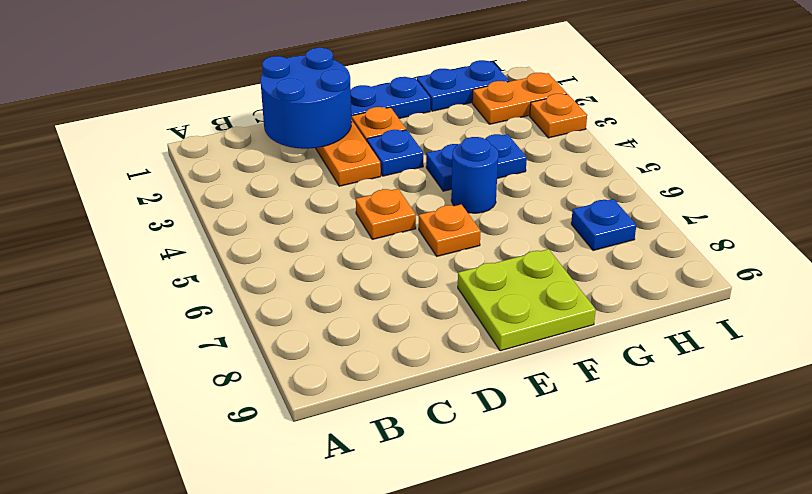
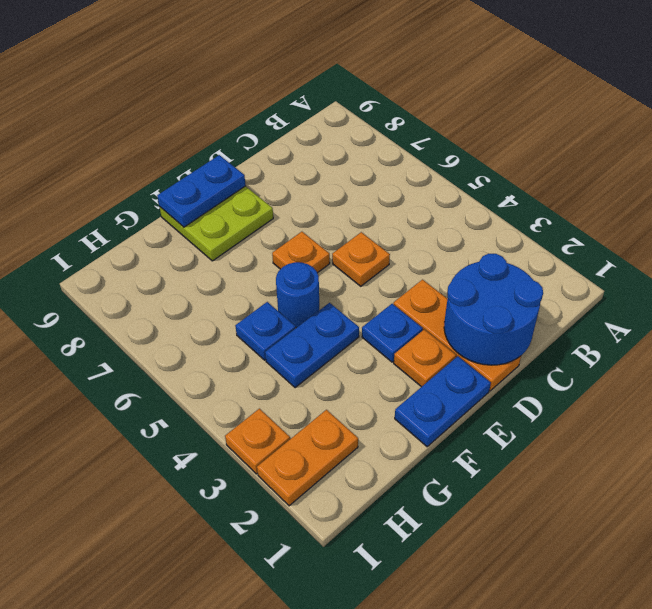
blue 1x2 plate [417,60,509,111] -> blue 1x2 plate moved to [157,155,246,227]
blue 1x1 plate [571,199,636,251] -> blue 1x1 plate moved to [235,302,296,360]

